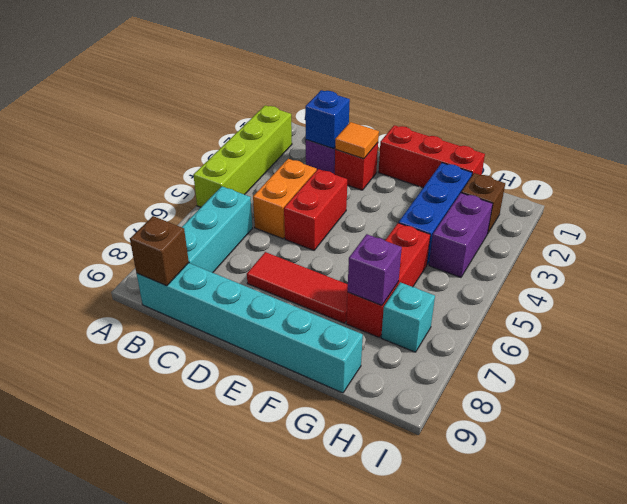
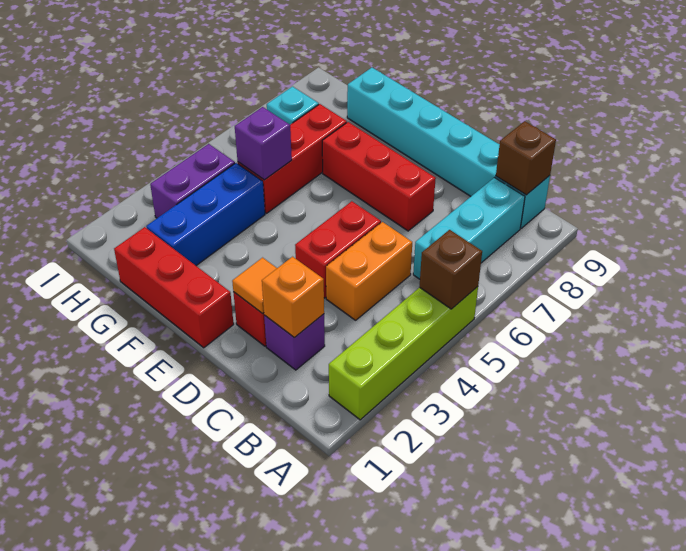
blue 1x1 brick [305,90,350,149] -> orange 1x1 brick [262,257,324,338]
red 1x3 tile [247,252,348,323] -> red 1x3 brick [322,122,436,231]
purple 1x1 brick [348,234,402,305] -> purple 1x1 brick moved to [235,107,292,180]
brown 1x1 brick [461,173,505,234] -> brown 1x1 brick moved to [419,230,482,309]

